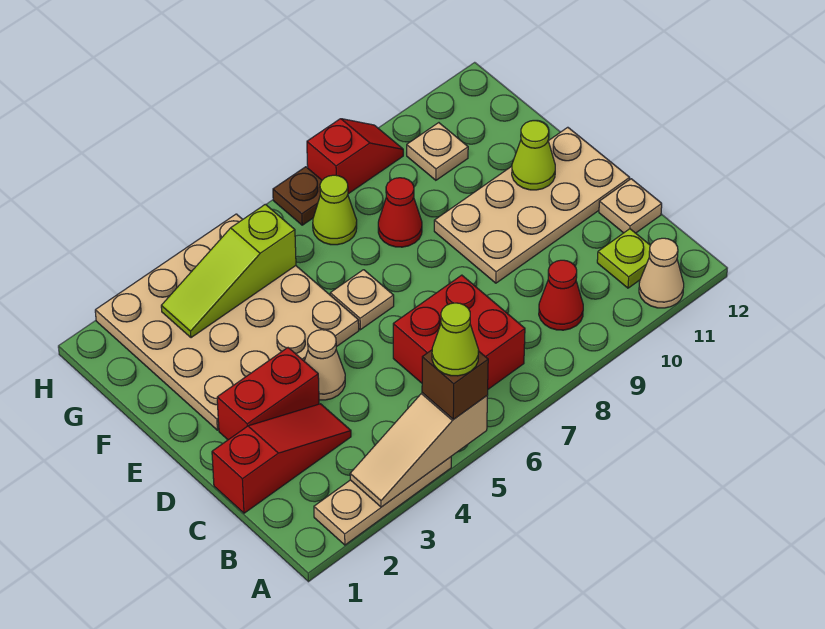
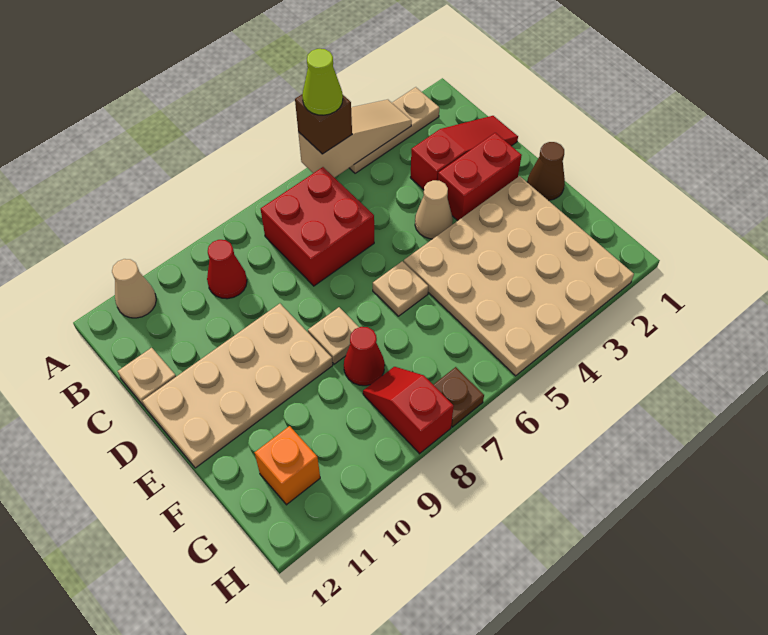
lime 1x1 plate [597,229,651,288] -> none
red 1x3 slope [212,404,351,513] -> red 1x3 slope turned to [410,116,518,190]
none -> brown 1x1 cone [527,142,565,200]
lime 1x1 cone [512,121,555,190] -> none
lime 1x3 slope [161,204,296,338] -> none
lime 1x1 cone [313,175,357,245] -> none
tan 1x1 plate [407,123,468,180] -> tan 1x1 plate moved to [308,307,359,364]
none -> orange 1x1 brick [254,426,320,505]
red 1x2 slope [307,119,403,194] -> red 1x2 slope turned to [363,367,454,454]

